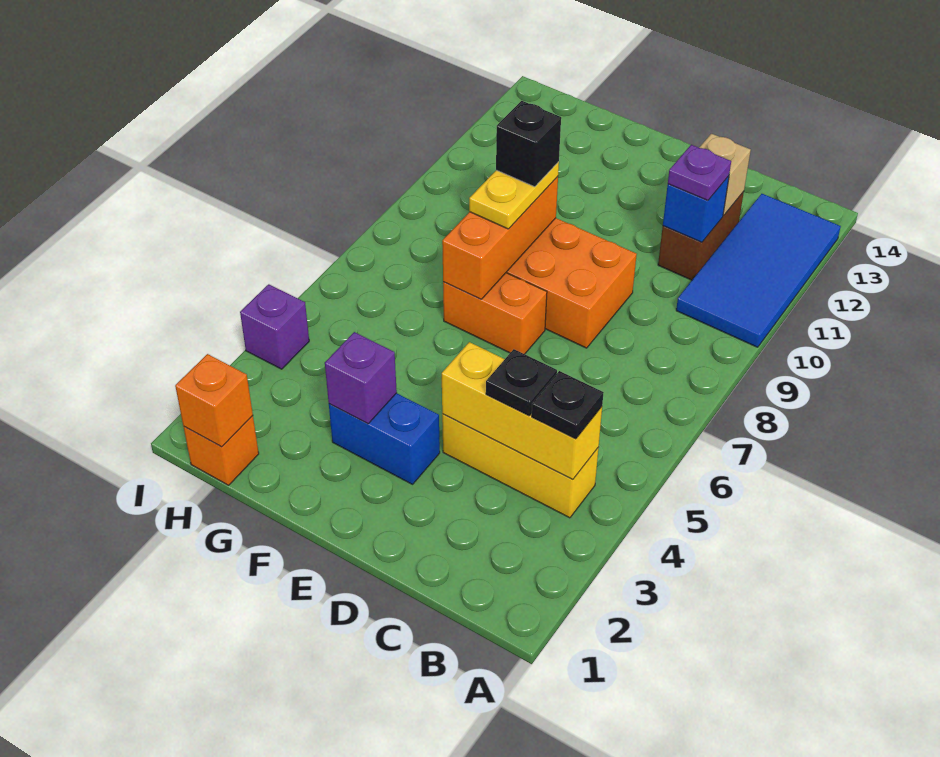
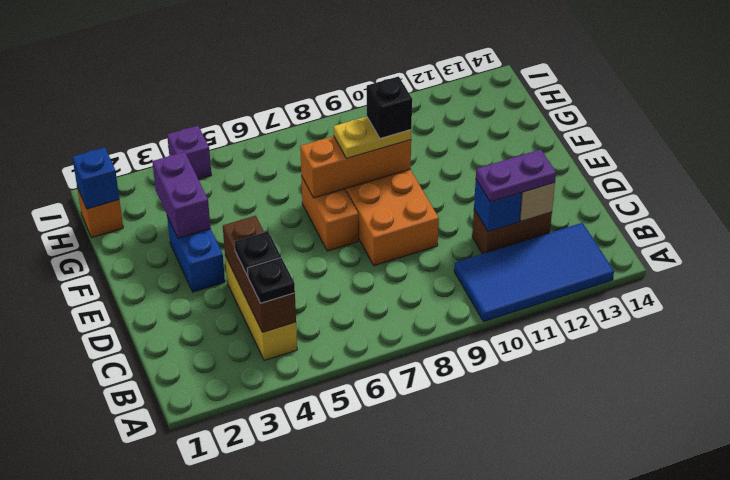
yellow 1x3 brick [442,342,602,479] -> brown 1x3 brick [223,216,296,332]
purple 1x1 plate [668,145,731,200] -> purple 1x2 plate [476,149,556,202]
purple 1x1 brick [325,332,397,424] -> purple 1x2 brick [152,152,211,238]
orange 1x1 brick [175,354,253,447] -> blue 1x1 brick [72,148,119,209]

